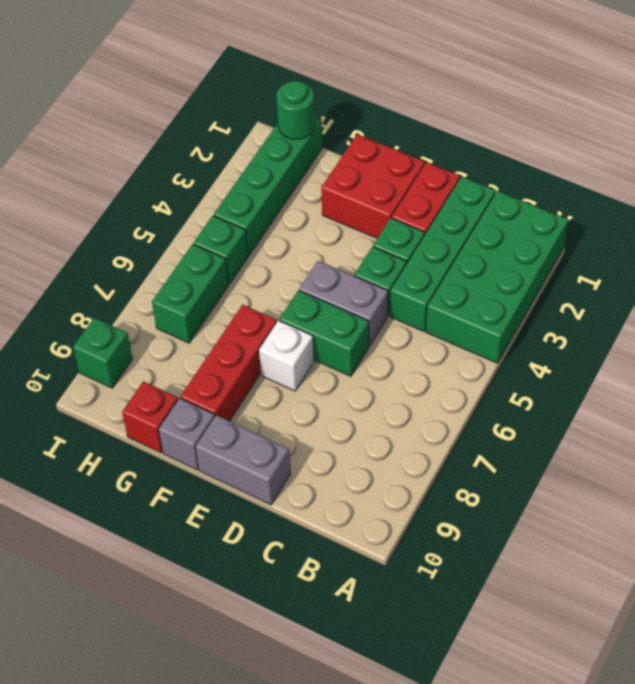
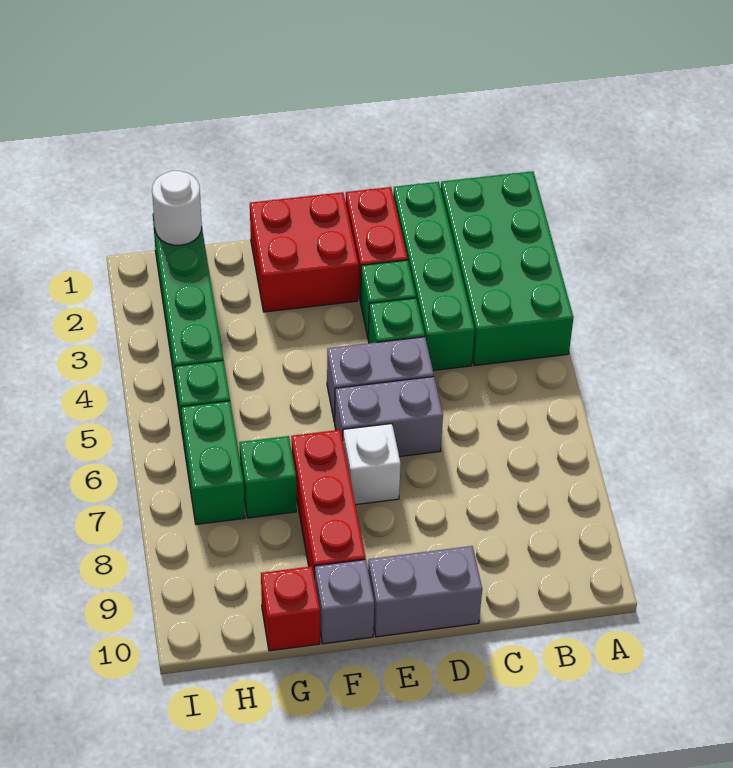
green 1x2 brick [279,290,369,376] -> grey 1x2 brick [335,377,443,457]
green 1x1 round brick [277,81,315,139] -> white 1x1 round brick [152,170,202,245]
green 1x1 brick [73,318,133,388] -> green 1x1 brick moved to [239,436,296,518]

